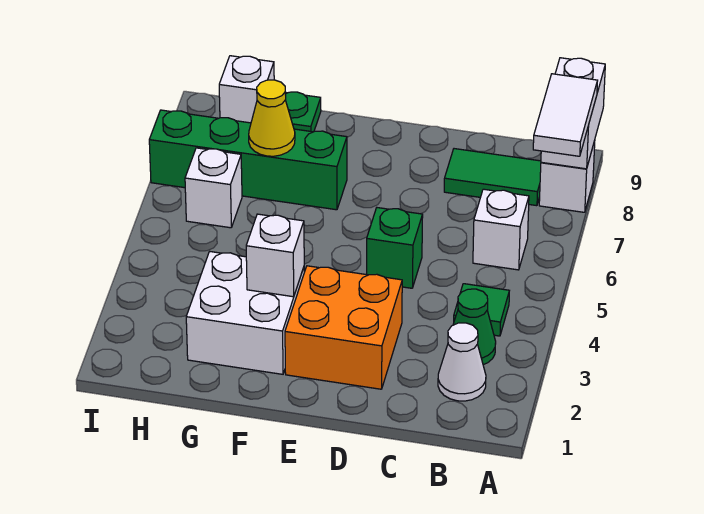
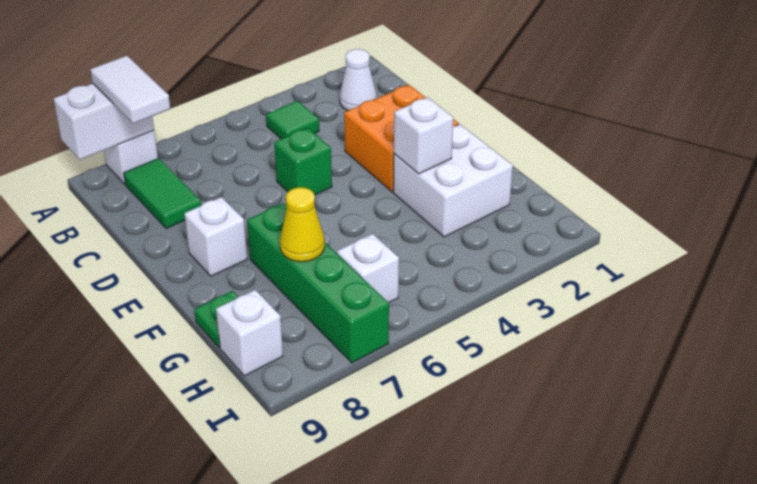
white 1x2 tile [533,74,598,156] -> white 1x2 tile turned to [90,56,170,124]
green 1x1 cone [453,289,496,365] -> none
white 1x1 brick [473,189,529,270] -> white 1x1 brick moved to [184,197,247,276]

